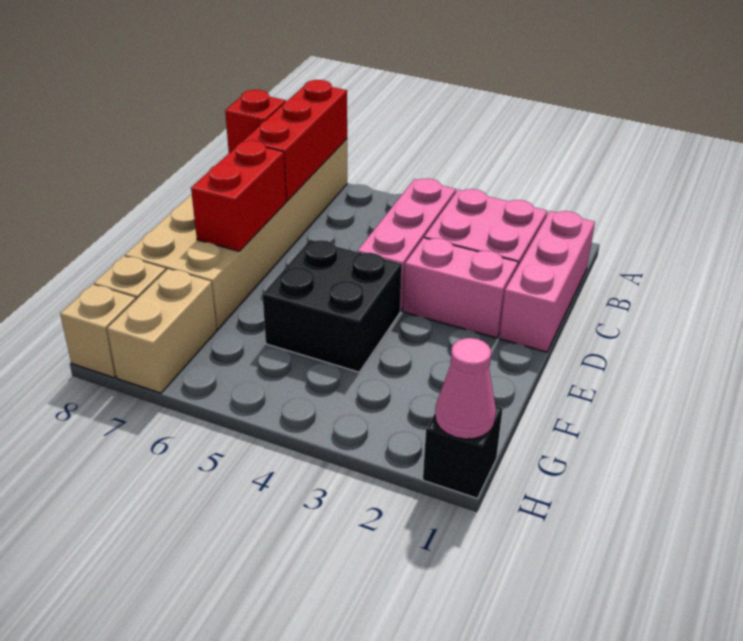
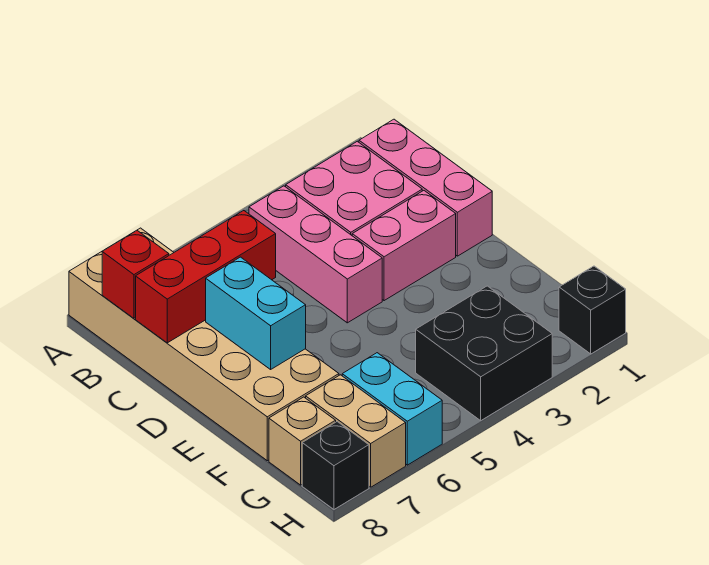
red 1x3 brick [243,80,347,201] -> red 1x3 brick turned to [136,211,276,343]
red 1x2 brick [191,140,286,251] -> cyan 1x2 brick [206,257,306,369]
black 2x2 brick [263,240,402,372] -> black 2x2 brick moved to [416,286,552,420]
none -> cyan 1x2 brick [342,353,442,465]
pink 1x1 cone [435,338,496,439] -> none
tan 1x1 brick [60,284,136,378] -> black 1x1 brick [302,422,369,509]

